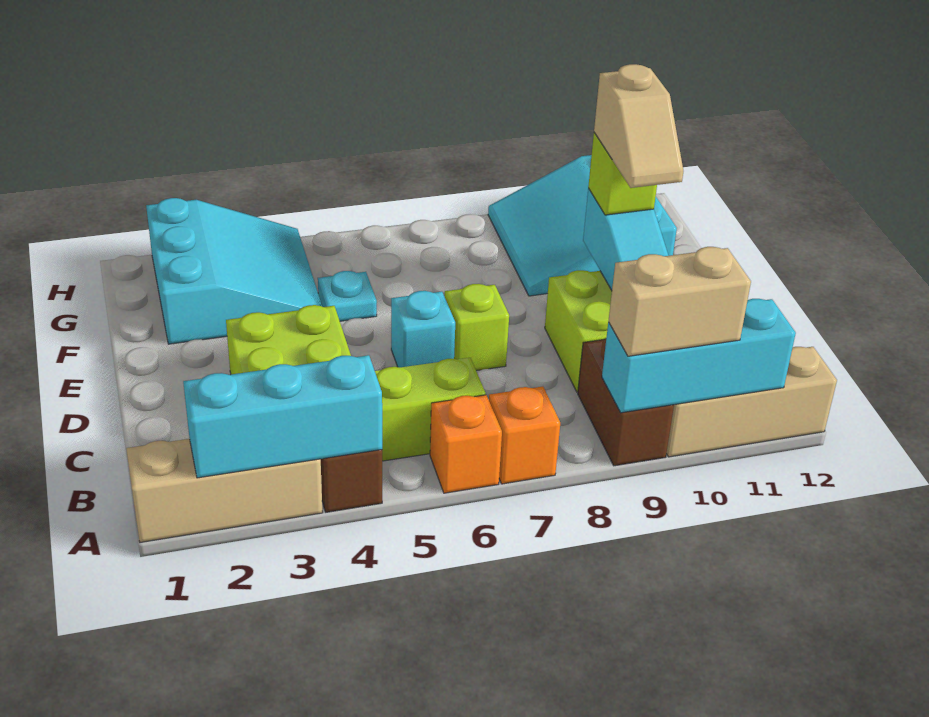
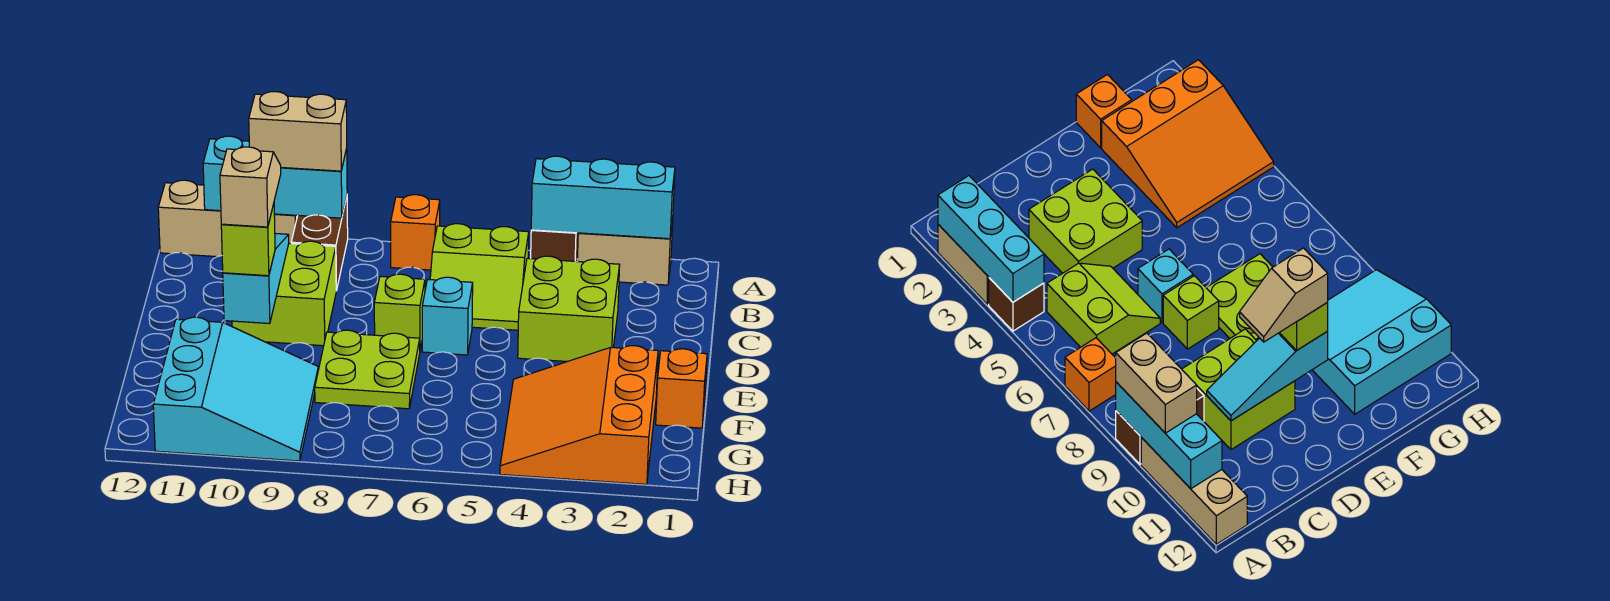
tan 1x3 brick [126,439,323,542] -> tan 1x2 brick [577,219,673,285]
orange 1x1 brick [430,395,502,493] -> orange 1x1 brick moved to [656,349,707,428]
none -> lime 2x2 plate [315,330,420,409]
cyan 3x3 slope [146,198,322,344] -> orange 3x3 slope [500,346,658,484]
cyan 1x1 plate [318,271,377,321] -> none

